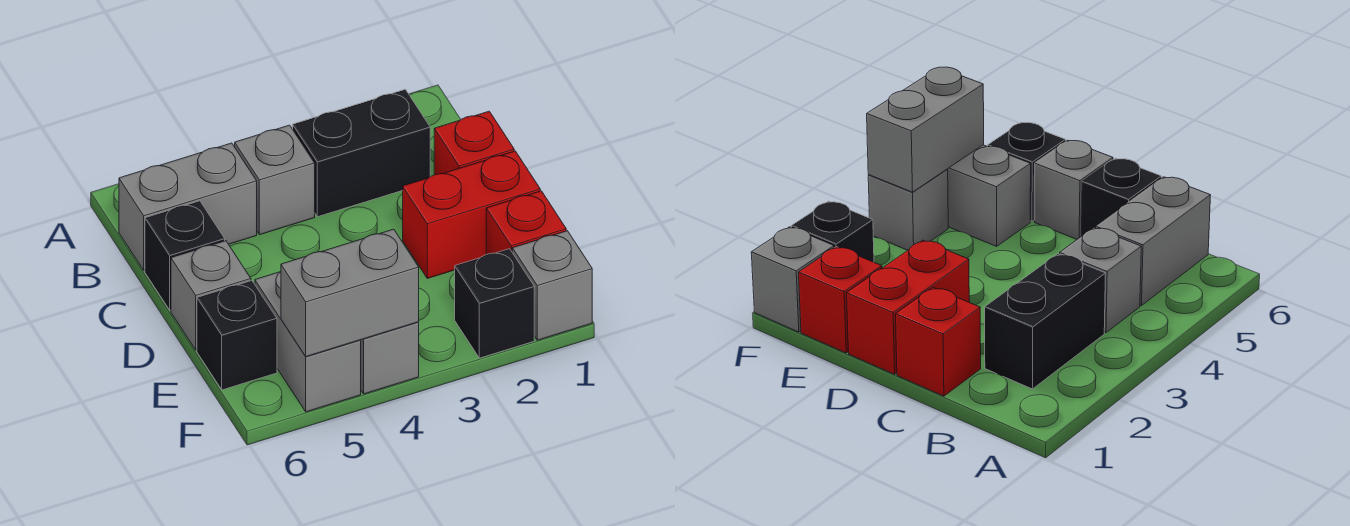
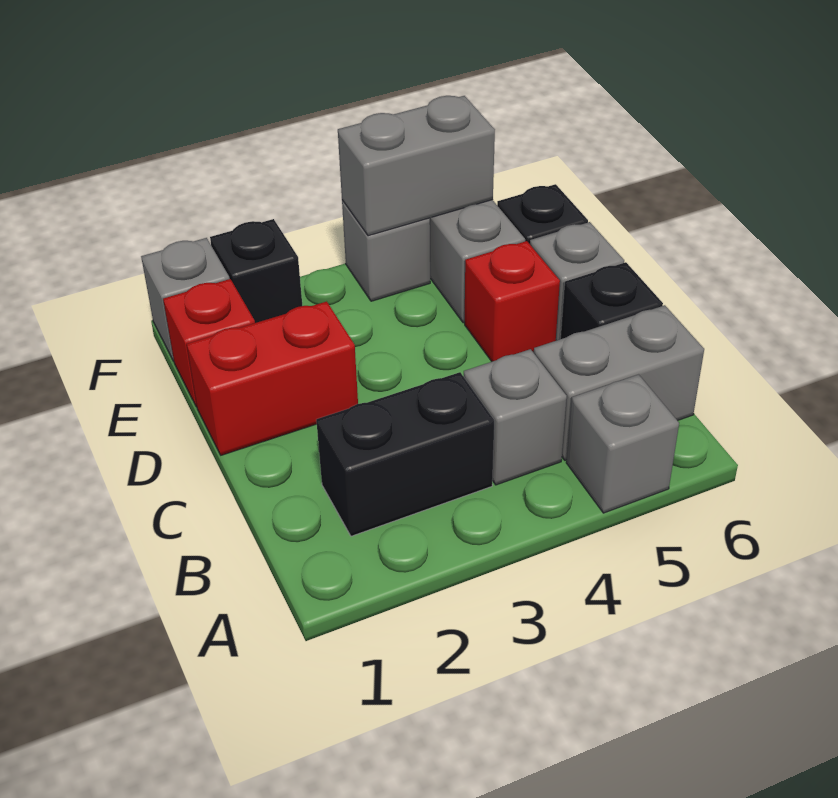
none -> grey 1x1 brick [566,375,679,513]
red 1x1 brick [434,111,514,175] -> red 1x1 brick moved to [465,241,560,362]

